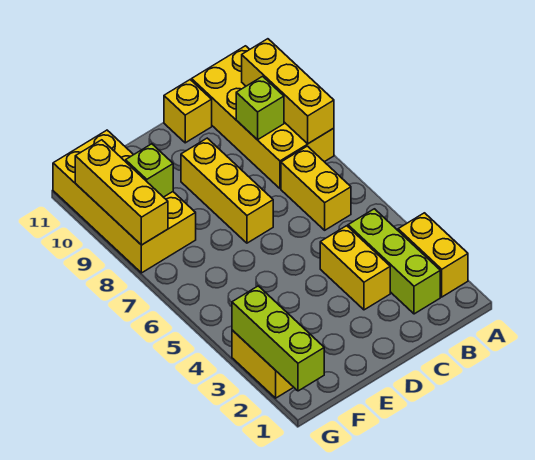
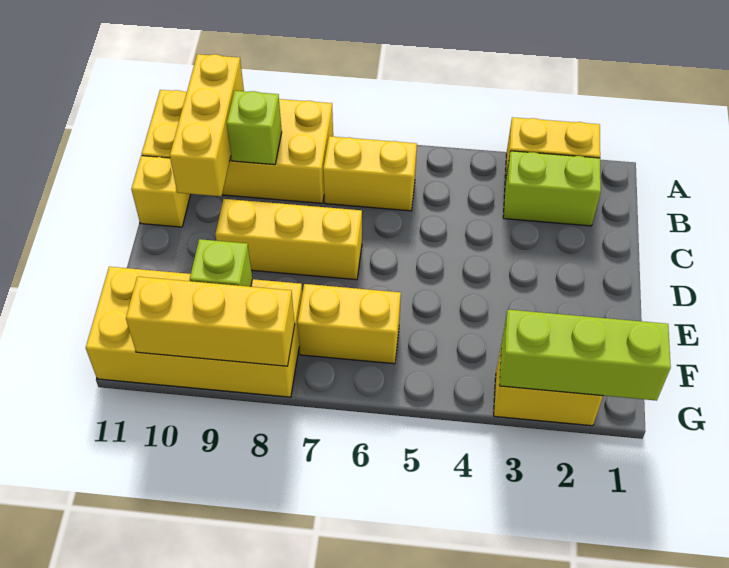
yellow 1x3 brick [242,39,334,144] -> yellow 1x3 brick turned to [170,54,244,196]
lime 1x3 brick [348,209,440,314] -> lime 1x2 brick [503,151,601,226]
yellow 1x2 brick [320,226,390,310] -> yellow 1x2 brick moved to [297,284,401,364]

